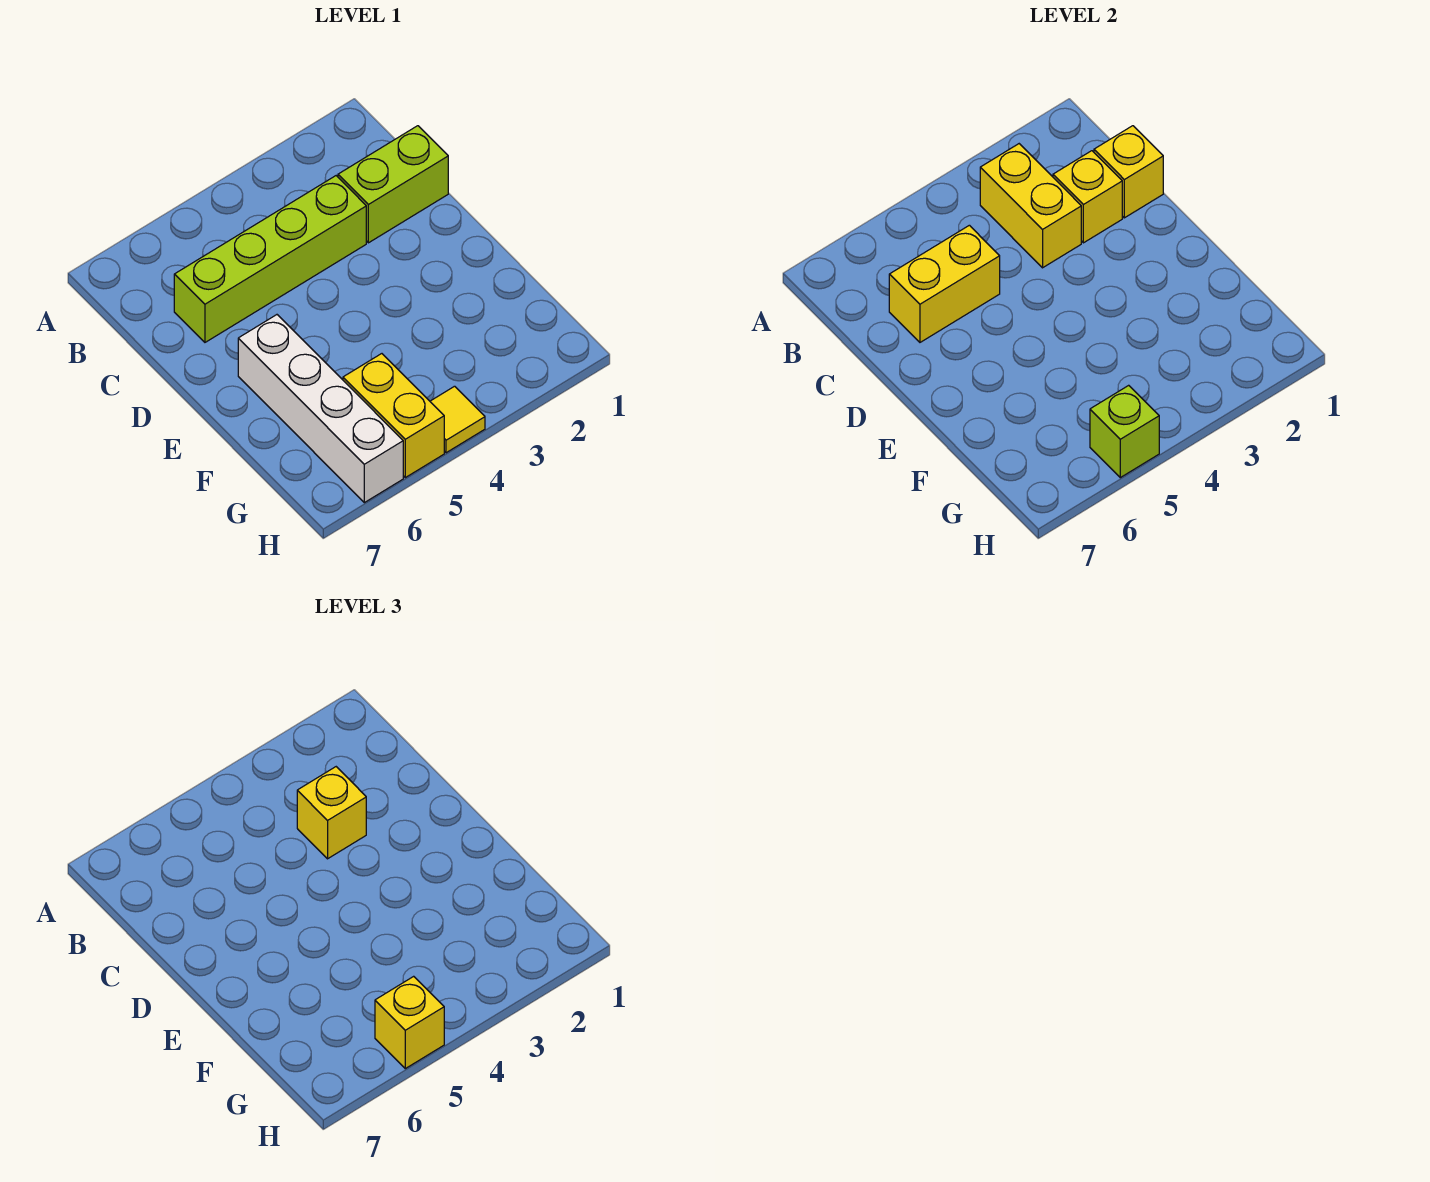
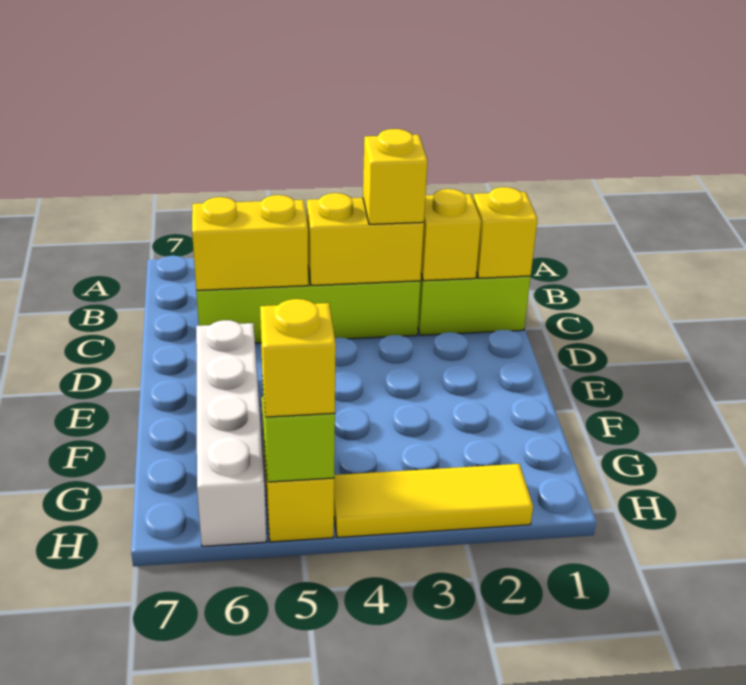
yellow 1x2 brick [980,144,1081,268] -> yellow 1x2 brick turned to [307,193,424,285]
yellow 1x1 tile [430,386,485,453] -> yellow 1x3 tile [334,464,533,537]

